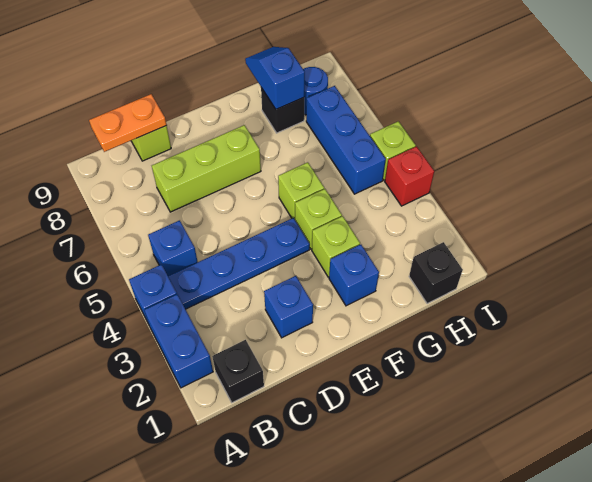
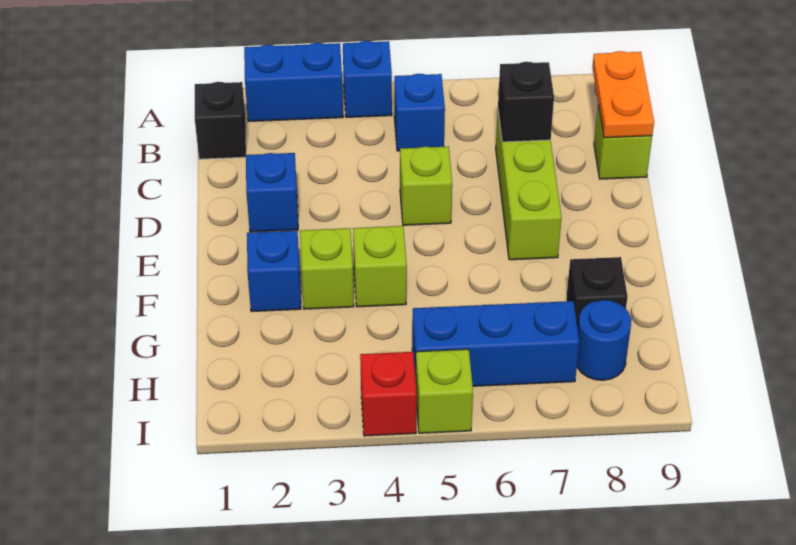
blue 1x4 plate [168,218,310,309] -> none
lime 1x1 brick [278,162,324,219] -> lime 1x1 brick moved to [400,147,452,225]
blue 1x2 slope [245,47,305,109] -> none
black 1x1 brick [409,242,463,303] -> black 1x1 brick moved to [498,62,554,142]

